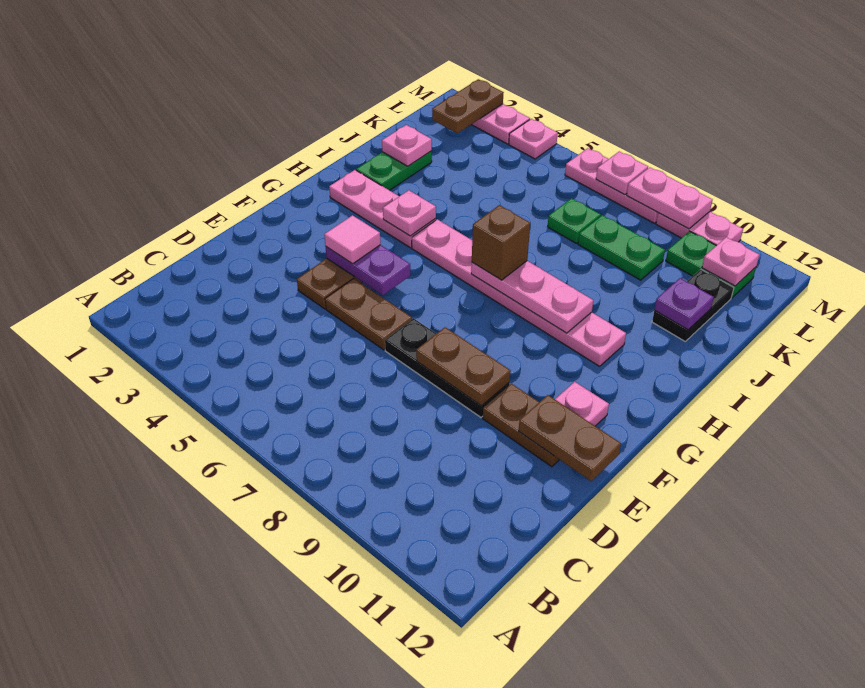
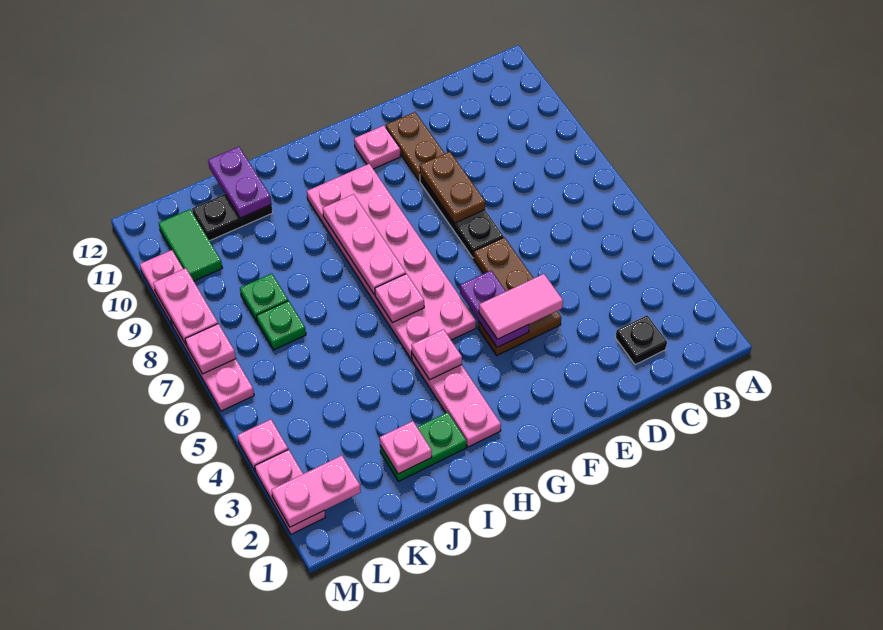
none -> black 1x1 plate [615,315,667,365]
brown 1x2 plate [519,395,621,481] -> none
pink 1x1 tile [324,215,381,264] -> pink 1x2 tile [479,274,563,339]
pink 1x6 plate [412,219,626,366] -> pink 2x6 plate [307,164,476,359]
brown 1x1 brick [472,205,530,280] -> none
purple 1x1 plate [654,278,714,330] -> purple 1x2 plate [208,147,271,218]
green 1x2 plate [578,215,665,280] -> green 1x1 plate [240,274,288,321]
brown 1x2 plate [432,79,504,133] -> pink 1x2 plate [271,455,361,527]
green 1x2 plate [666,231,756,298] -> green 1x2 tile [159,209,222,281]
pink 1x1 plate [702,237,759,286] -> pink 1x1 plate moved to [375,274,424,323]

